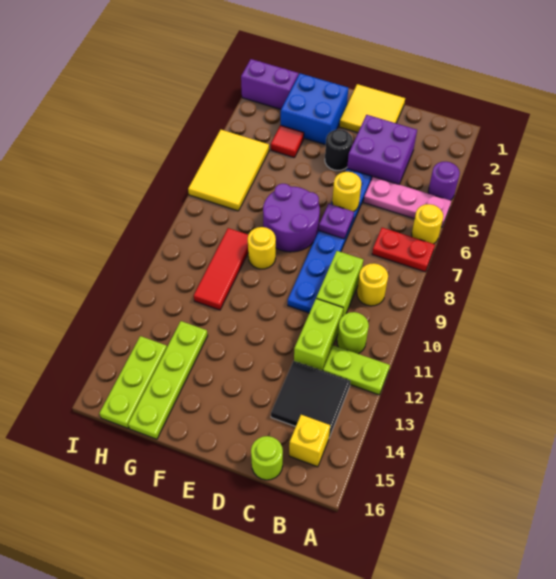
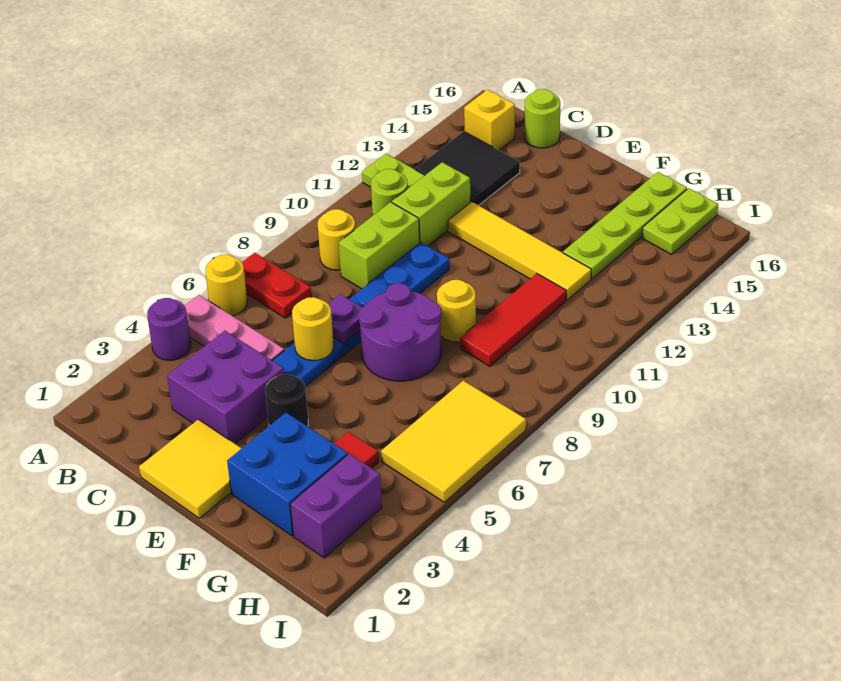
none -> yellow 1x4 tile [448,202,591,300]
purple 1x2 brick [241,59,298,109] -> purple 1x2 brick turned to [290,454,382,558]
lime 1x3 plate [99,336,167,428] -> lime 1x2 plate [642,188,718,254]

